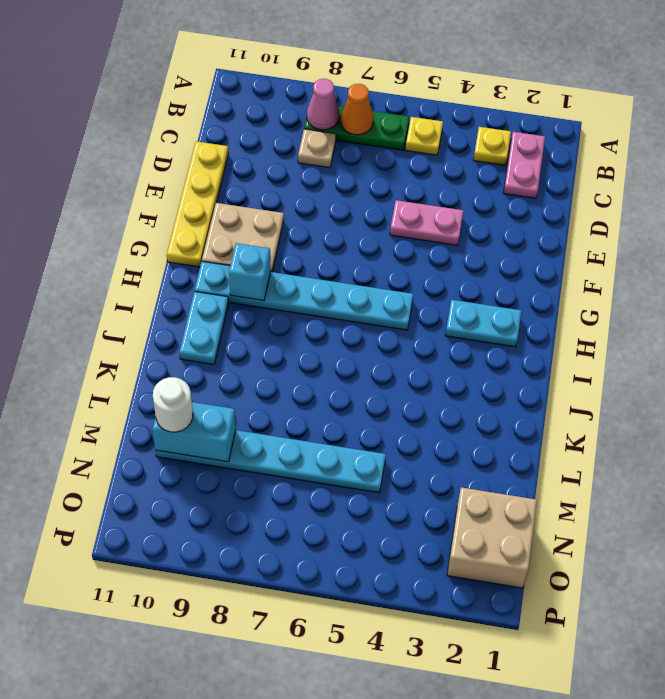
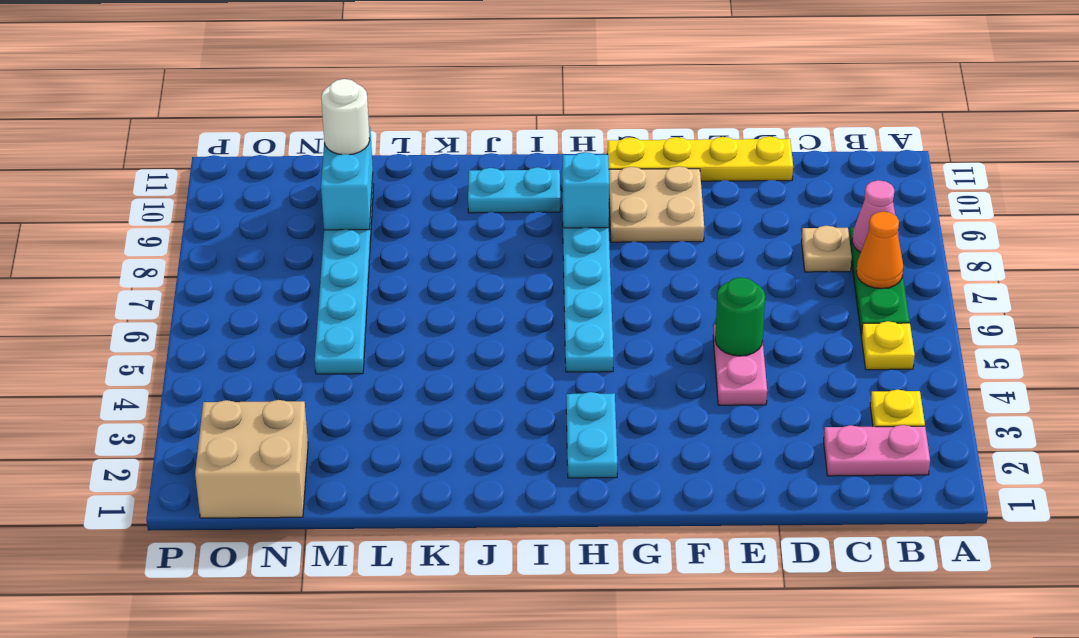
none -> green 1x1 round brick [715,277,765,356]

